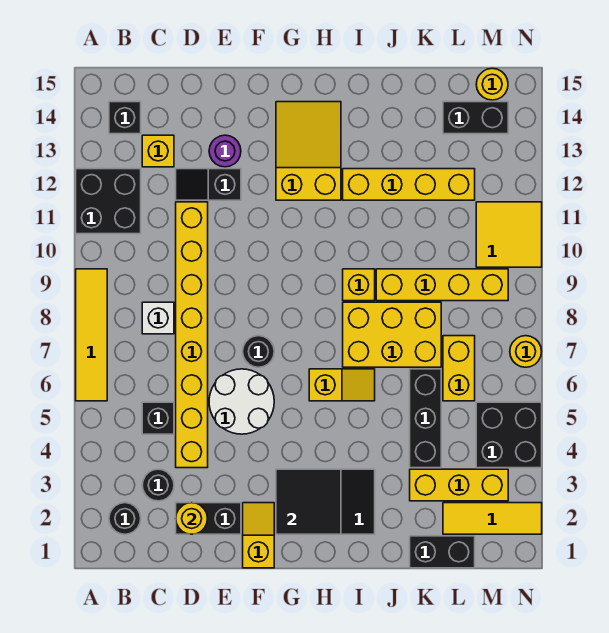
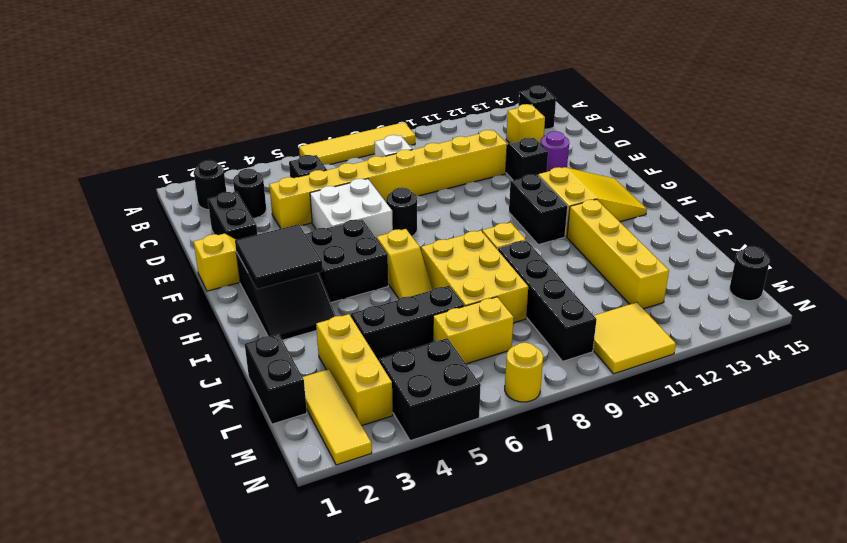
black 2x2 brick [76,169,141,234] -> black 2x2 brick moved to [305,219,388,302]
yellow 1x1 round brick [176,503,208,534] -> none
white 2x2 round brick [209,369,274,434] -> white 2x2 brick [310,179,393,239]
yellow 1x4 brick [376,269,508,301] -> black 1x4 brick [498,240,597,361]
black 1x2 brick [443,102,508,134] -> black 1x2 brick moved to [509,174,568,245]
yellow 1x1 round brick [476,68,508,100] -> black 1x1 round brick [729,246,770,301]

